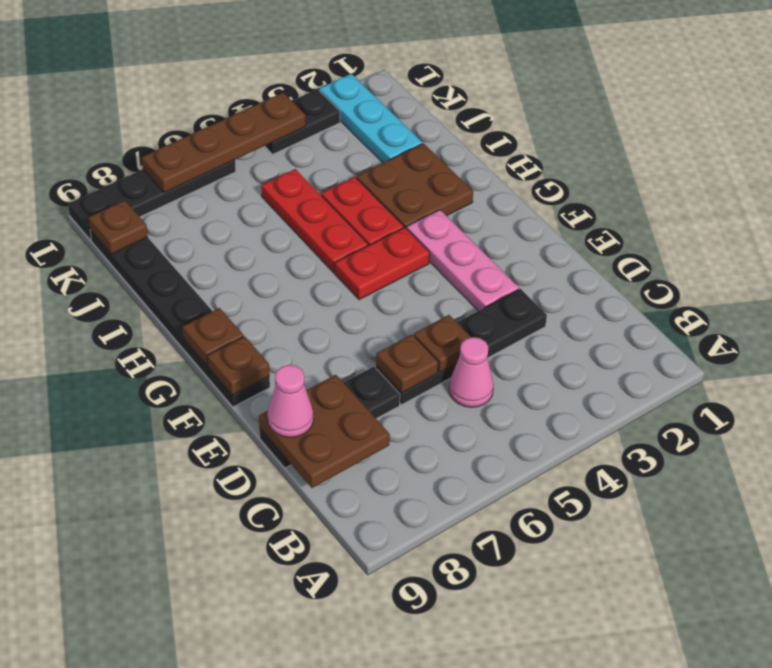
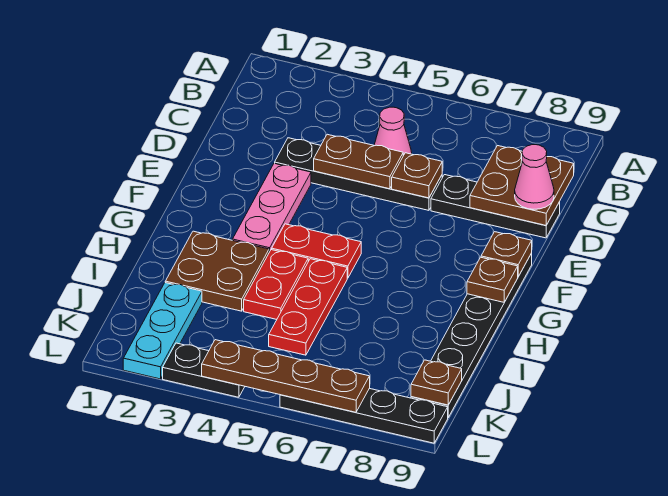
brown 1x1 plate [414,315,471,372] -> brown 1x2 plate [314,134,403,189]

